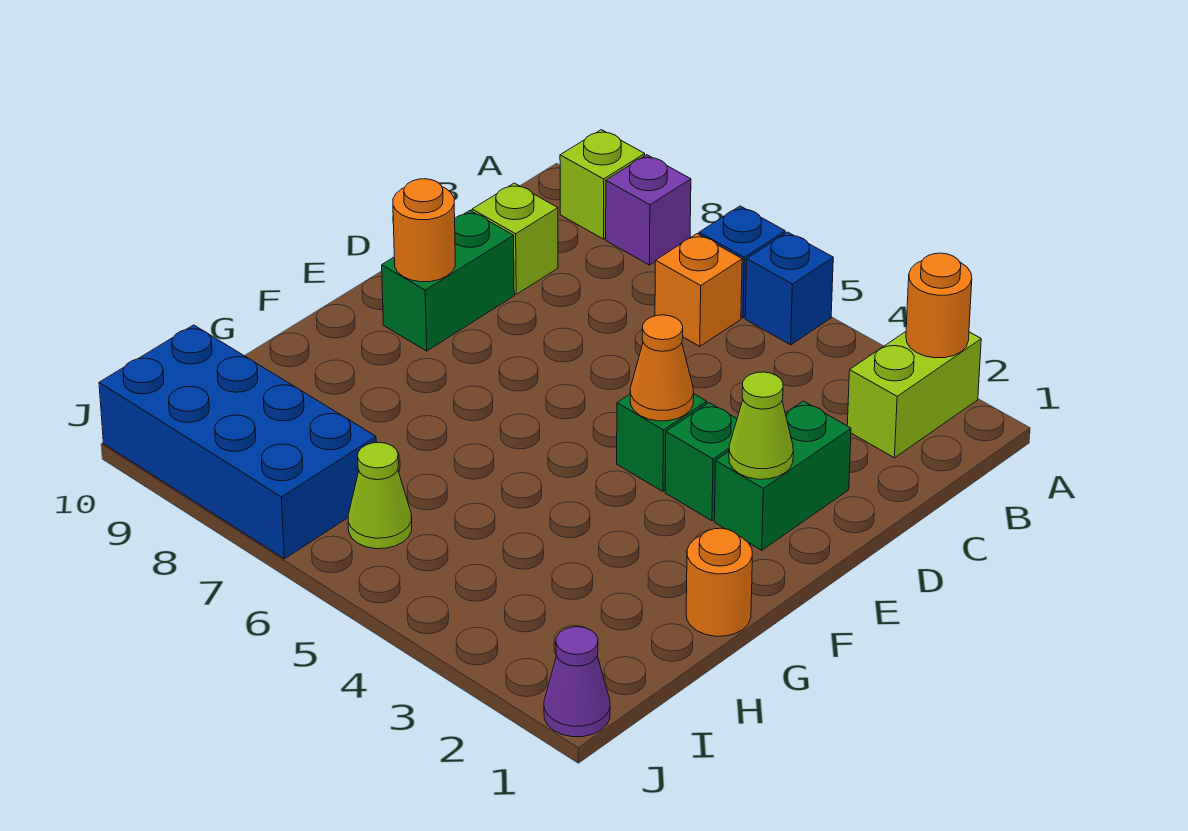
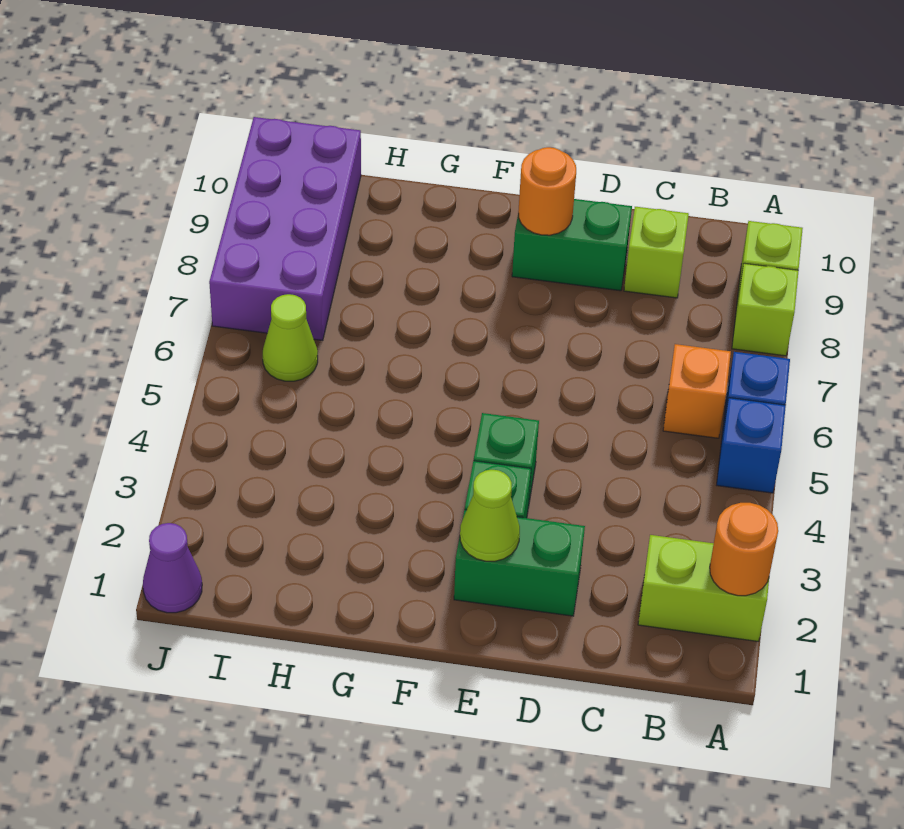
purple 1x1 brick [606,155,691,265] -> lime 1x1 brick [732,263,799,356]
orange 1x1 cone [630,315,694,421] -> none
orange 1x1 round brick [686,528,752,636] -> none
blue 2x4 brick [99,325,376,559] -> purple 2x4 brick [209,117,361,340]

